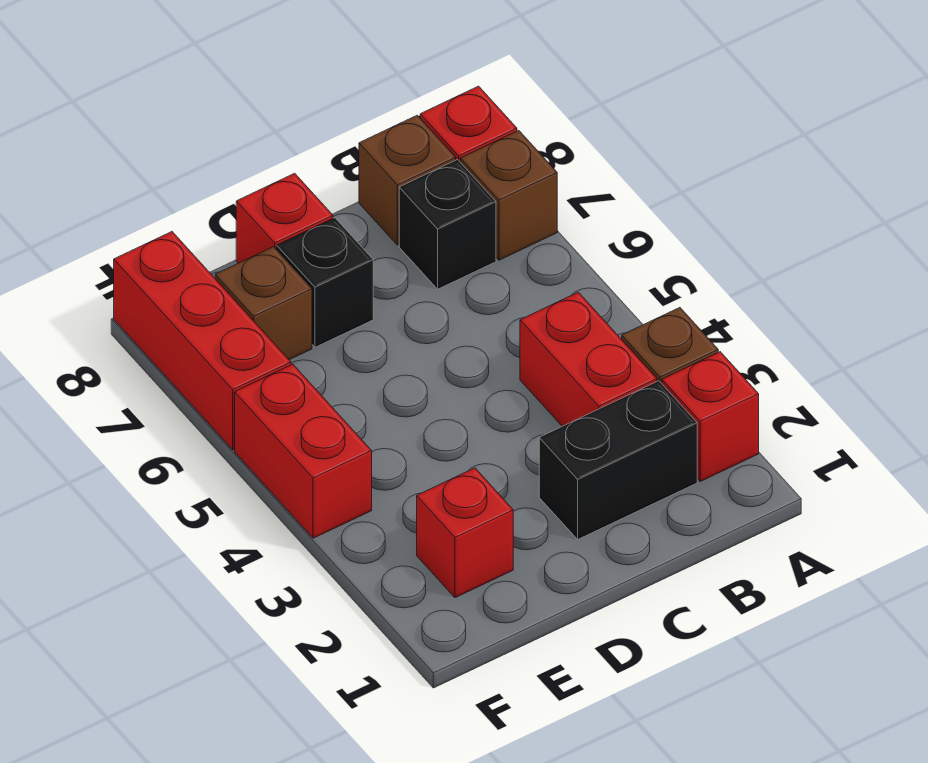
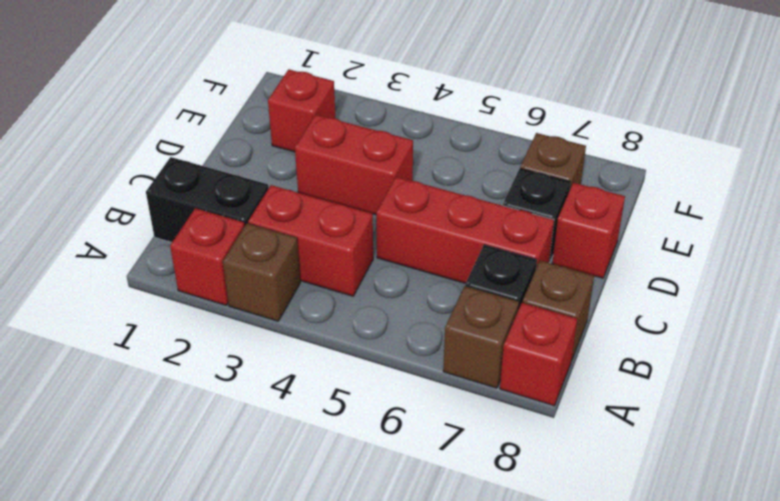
black 1x2 brick [539,381,697,539] -> black 1x2 brick turned to [146,157,269,242]
red 1x2 brick [235,364,372,538] -> red 1x2 brick moved to [295,115,413,215]
red 1x3 brick [114,232,291,450] -> red 1x3 brick moved to [376,177,554,283]

